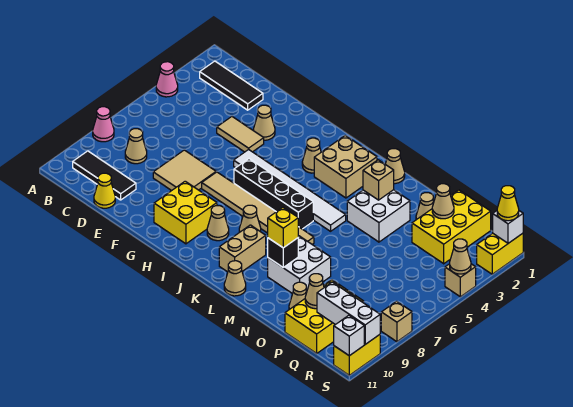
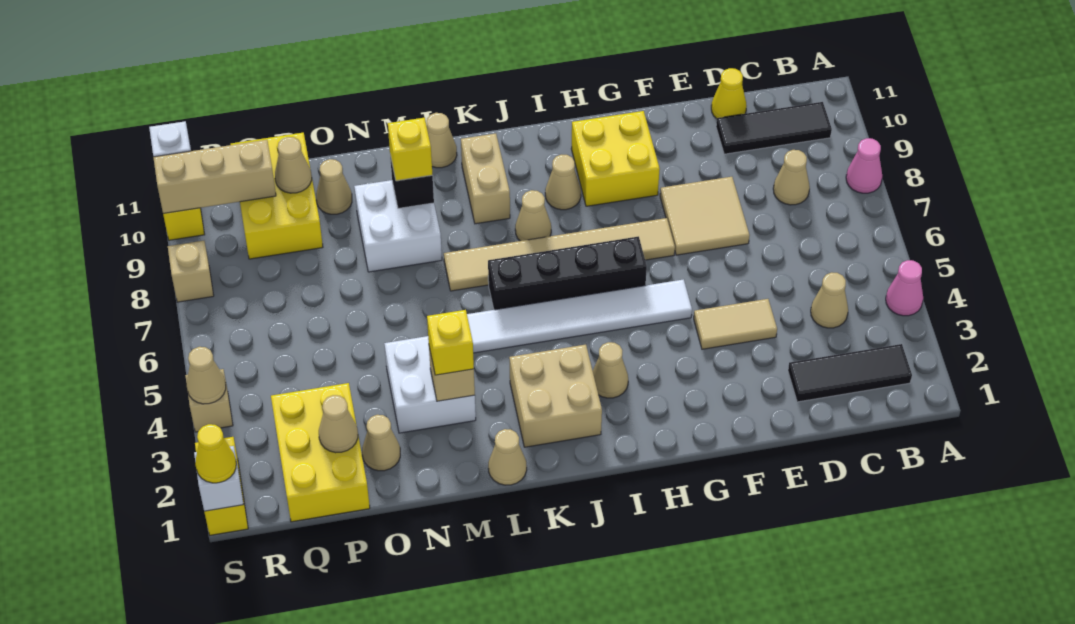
tan 1x1 cone [254,105,275,140] -> tan 1x1 cone moved to [811,272,848,328]
none -> yellow 1x1 brick [427,310,474,375]
white 1x3 brick [317,282,380,344] -> tan 1x3 brick [153,140,276,213]

